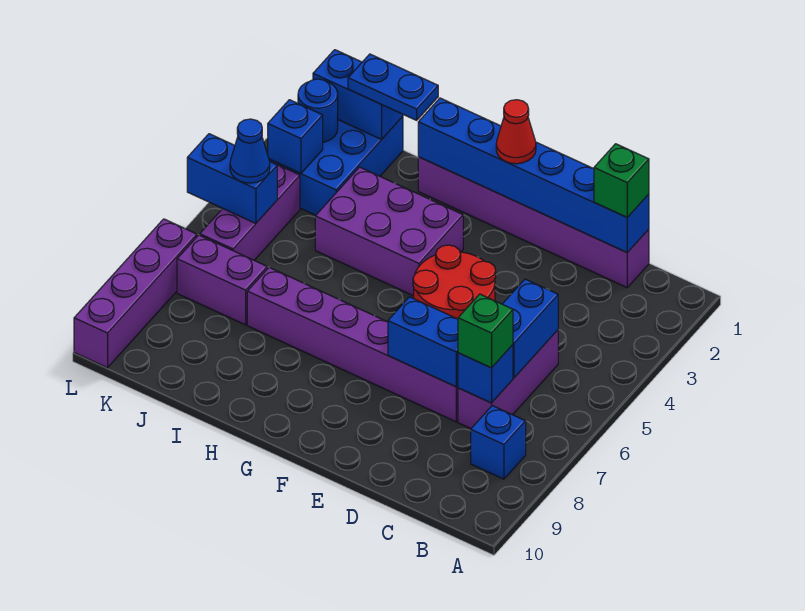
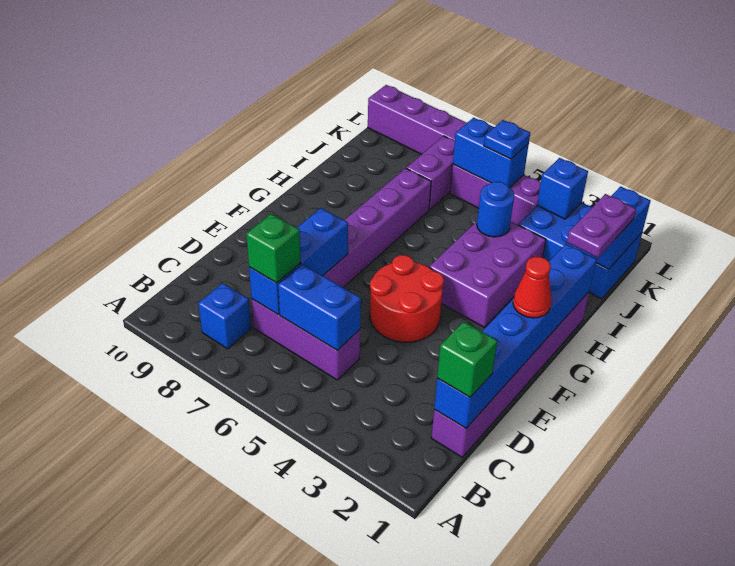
blue 1x2 plate [348,54,438,120] -> purple 1x2 plate [567,194,636,258]
blue 1x1 round brick [298,79,338,142] -> blue 1x1 round brick moved to [477,182,514,237]
blue 1x2 brick [187,134,277,224] -> blue 1x2 brick turned to [453,118,529,187]
blue 1x1 cone [230,119,270,183] -> blue 1x1 plate [484,120,530,159]

